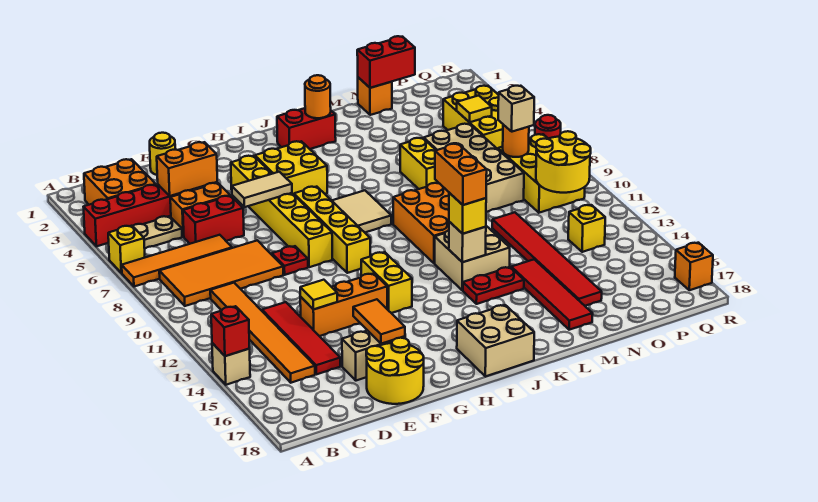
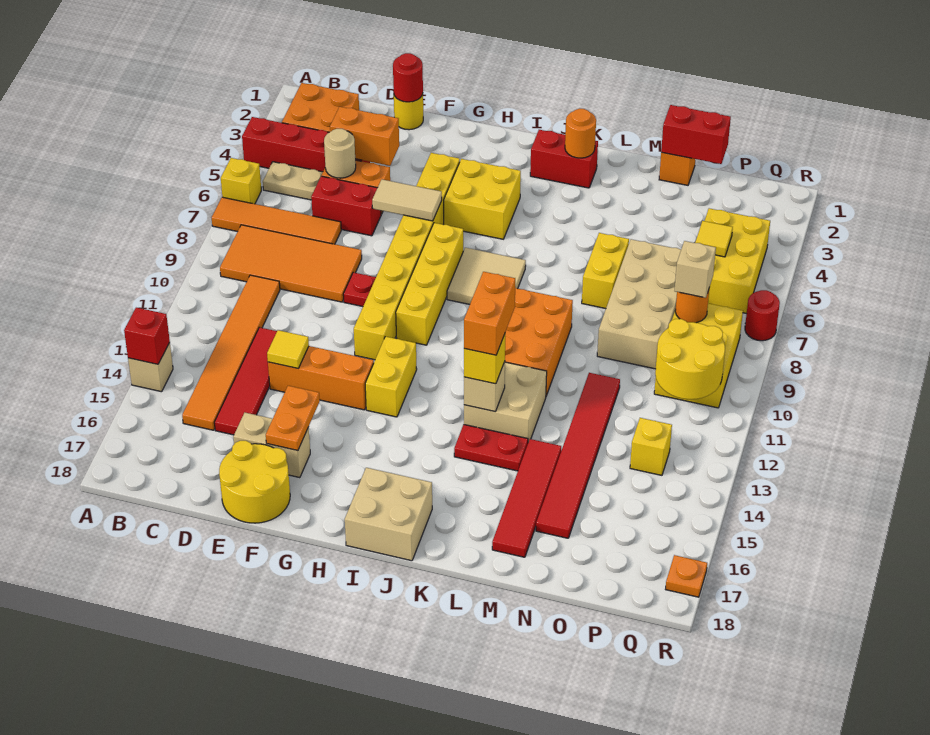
none -> tan 1x1 round brick [324,129,356,178]
none -> red 1x1 round brick [393,53,423,102]
orange 1x2 tile [353,299,405,344] -> orange 1x2 plate [266,386,320,451]
yellow 1x6 brick [231,156,332,267] -> yellow 1x8 brick [354,153,460,360]
orange 1x1 brick [675,243,713,290] -> orange 1x1 plate [666,555,707,597]

